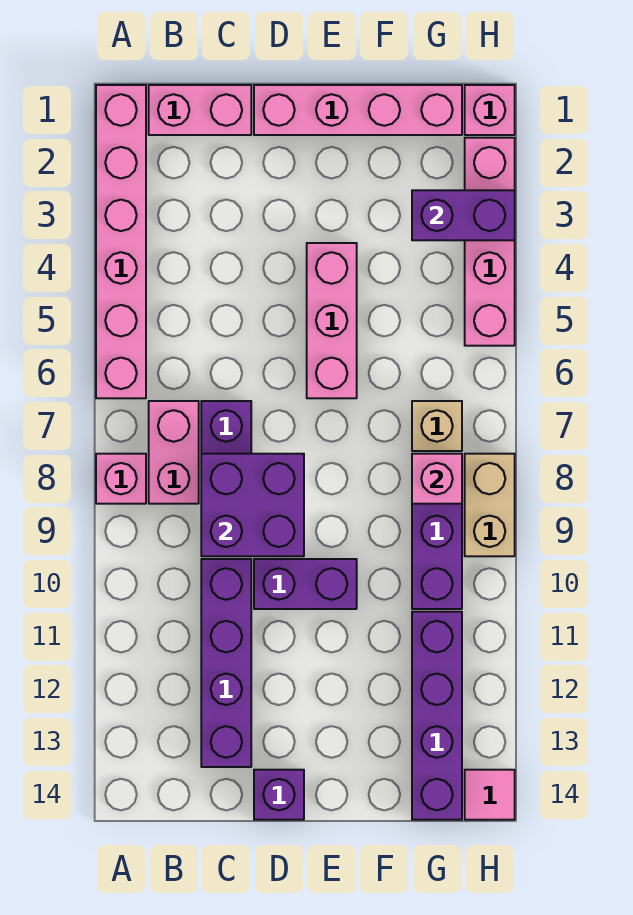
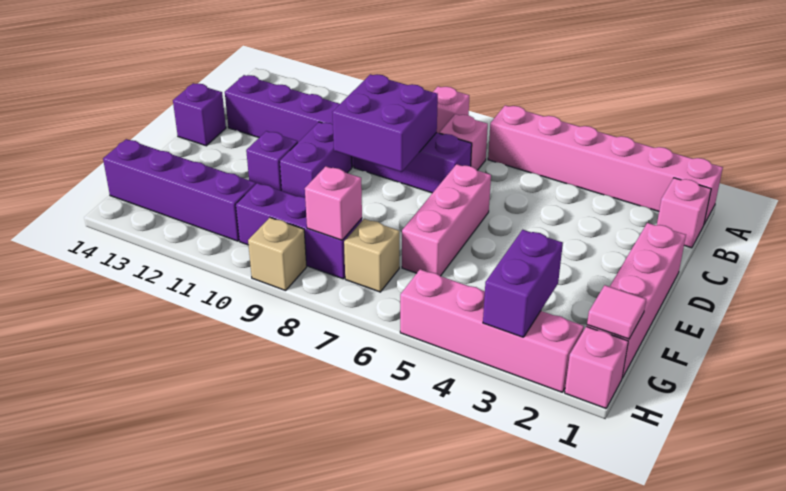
pink 1x2 brick [149,85,251,135] -> pink 1x1 brick [657,178,711,248]
pink 1x2 brick [149,401,199,504] -> pink 1x1 brick [439,114,488,170]
pink 1x3 brick [307,243,357,398] -> pink 1x3 brick turned to [402,164,491,276]
none -> purple 1x1 brick [246,131,298,191]
tan 1x2 brick [465,454,515,556] -> tan 1x1 brick [248,218,307,291]
pink 1x1 tile [465,770,515,820] -> pink 1x1 tile moved to [587,285,646,339]

